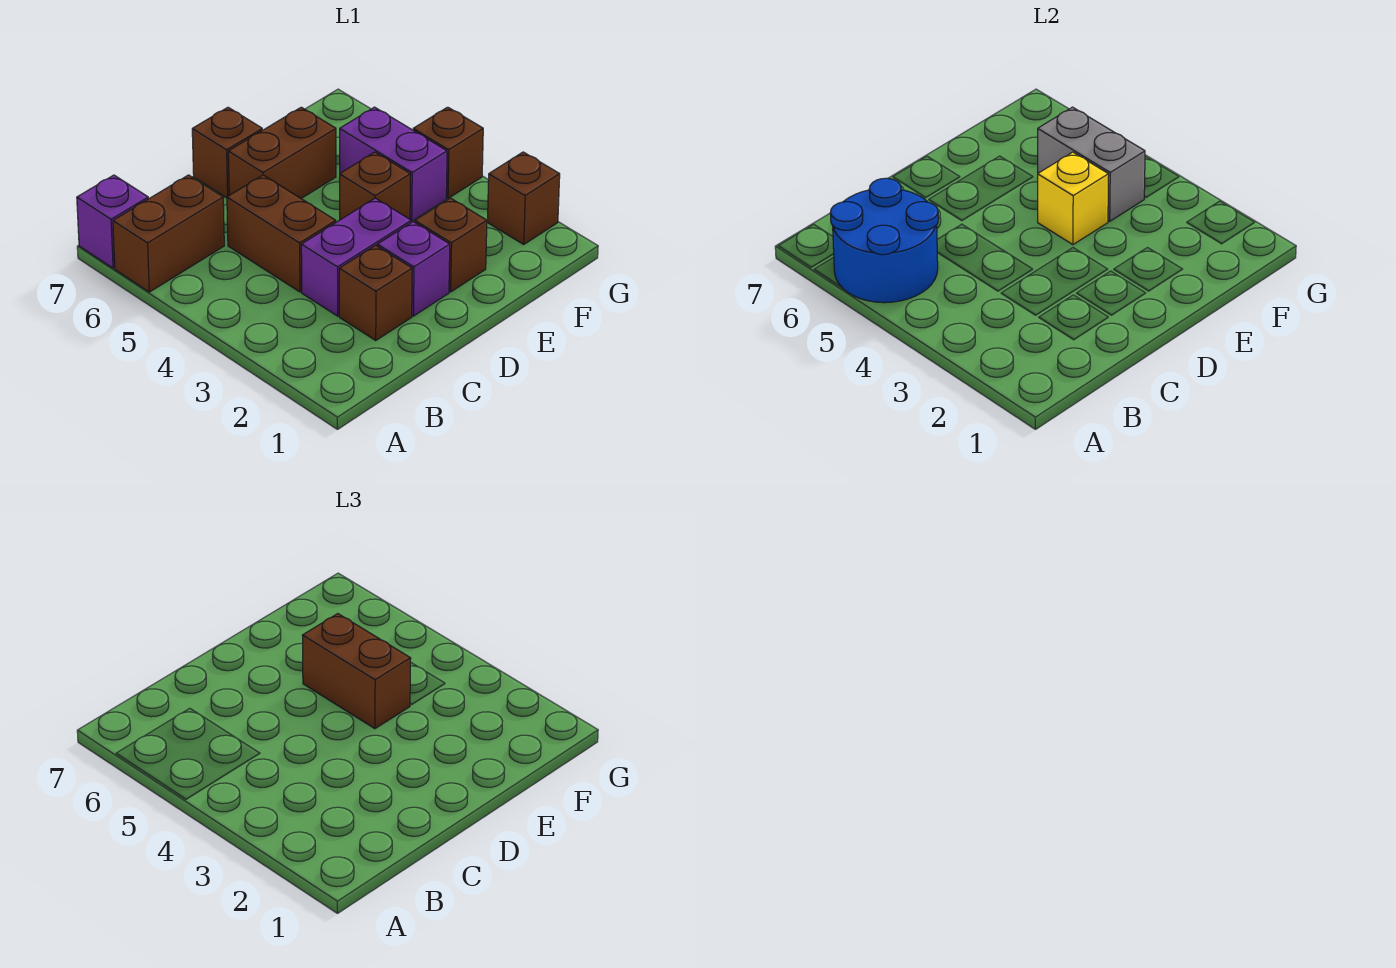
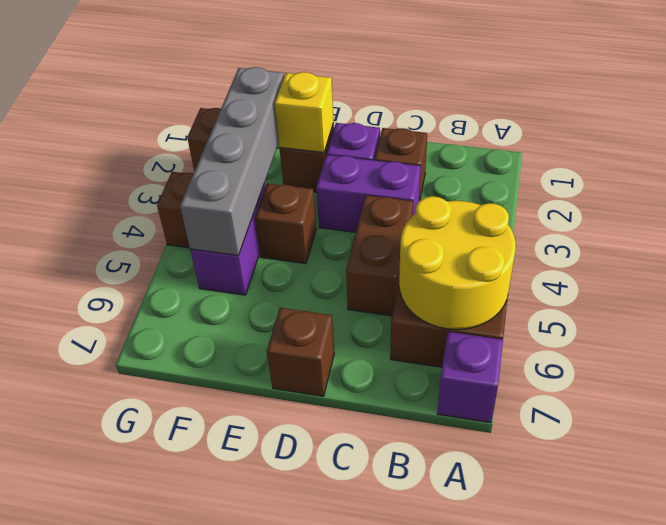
blue 2x2 round brick [830,178,938,303] -> yellow 2x2 round brick [399,196,516,330]
brown 1x2 brick [228,107,336,198] -> none
yellow 1x1 brick [1038,152,1109,245] -> yellow 1x1 brick moved to [275,72,334,153]
brown 1x2 brick [302,614,411,729] -> none
grey 1x2 brick [1038,107,1145,221] -> grey 1x4 brick [180,67,284,255]

